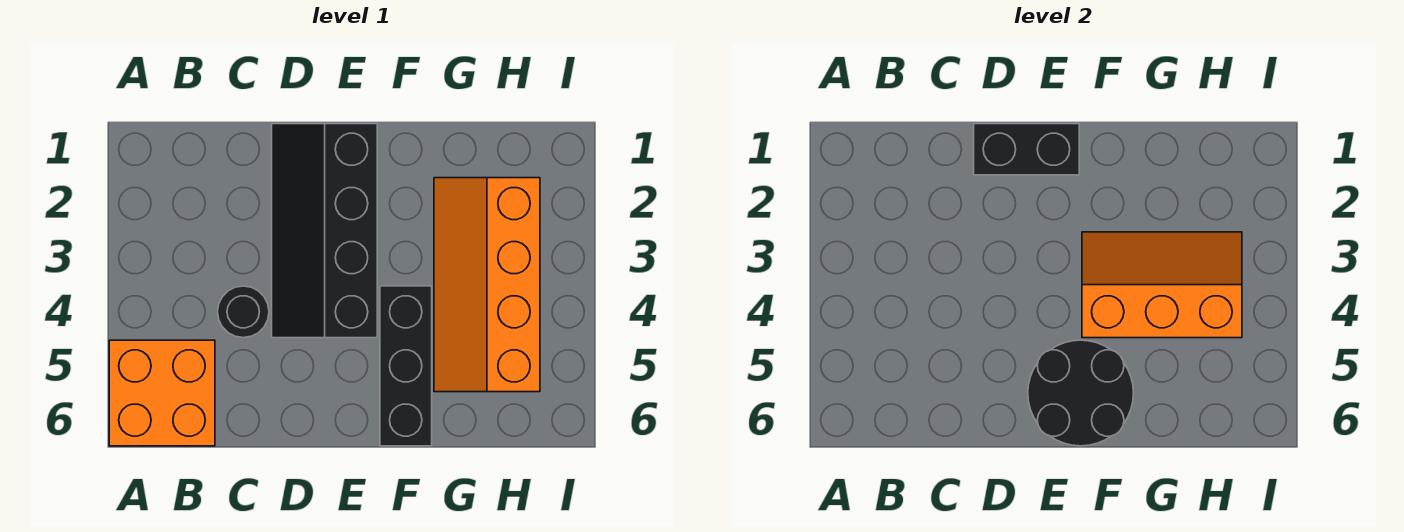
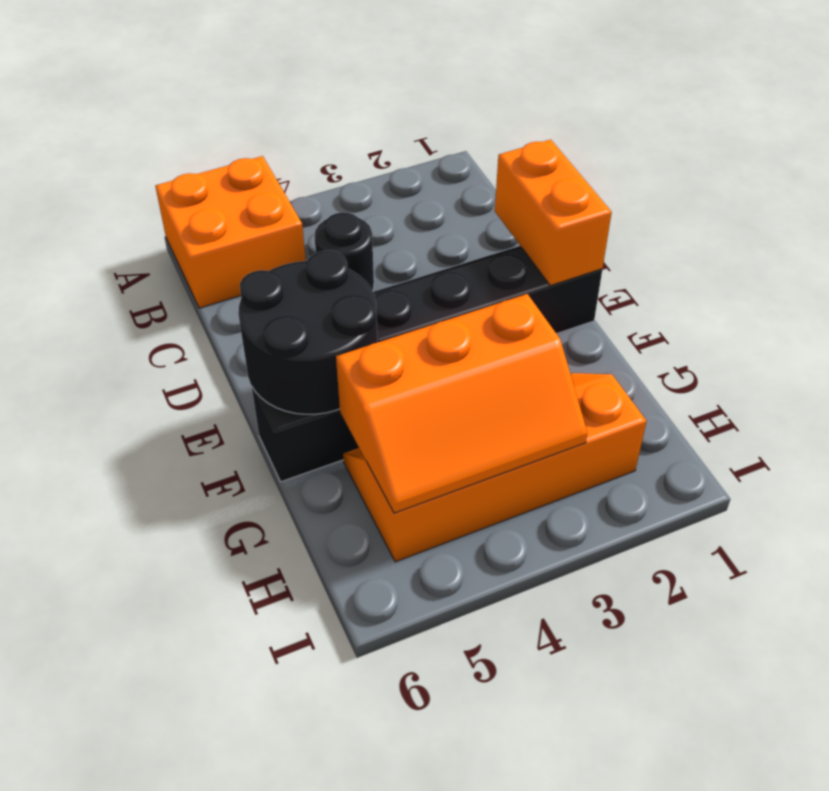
black 1x2 brick [974,124,1079,175] -> orange 1x2 brick [495,140,612,286]
orange 2x3 slope [1082,232,1242,338] -> orange 2x3 slope turned to [336,294,587,513]

